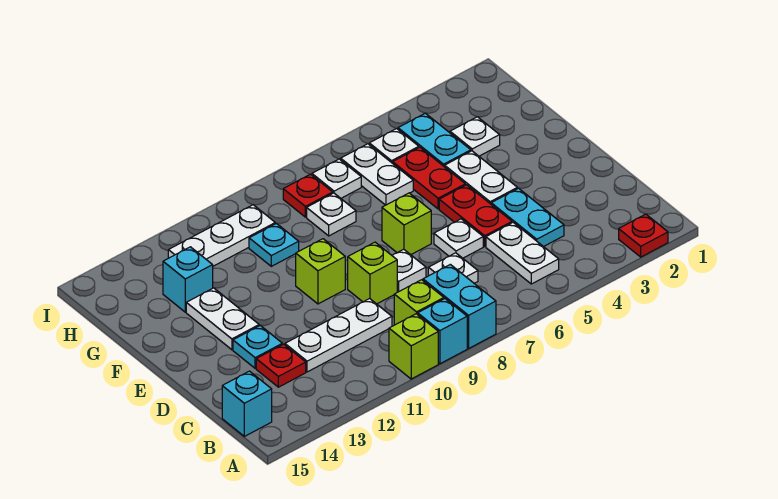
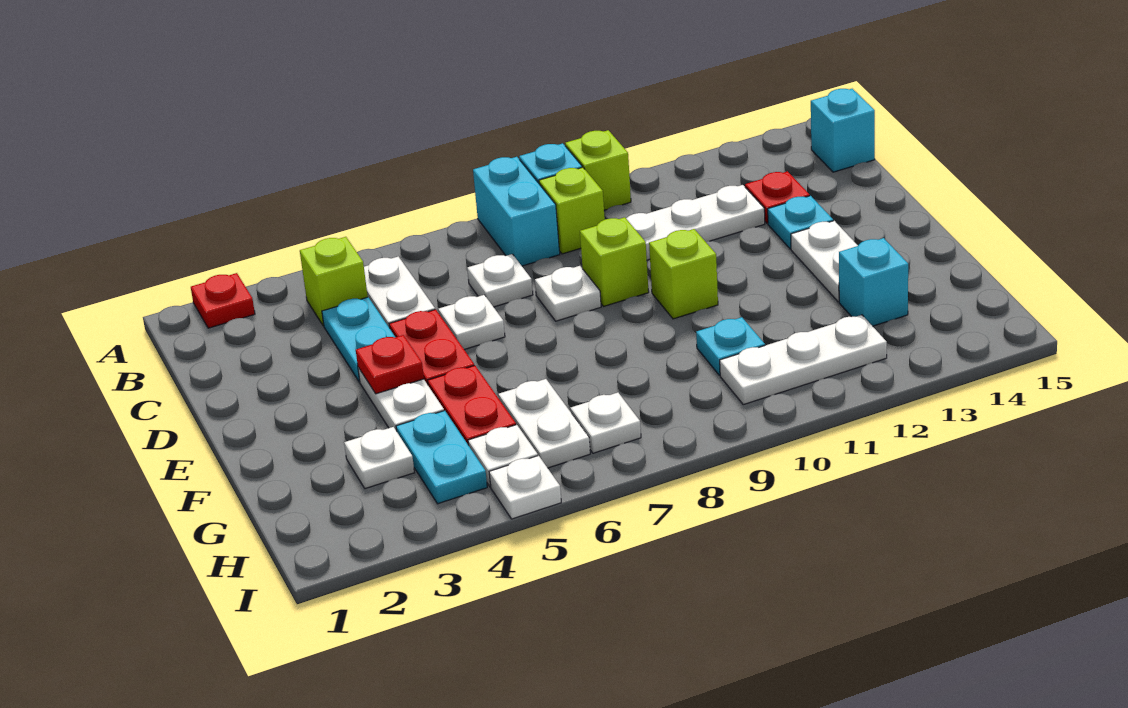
lime 1x1 brick [382,193,431,255] -> lime 1x1 brick moved to [300,237,368,326]
white 1x1 plate [307,193,356,236] -> white 1x1 plate moved to [489,456,561,519]
red 1x1 plate [283,174,333,217] -> red 1x1 plate moved to [356,335,424,394]

